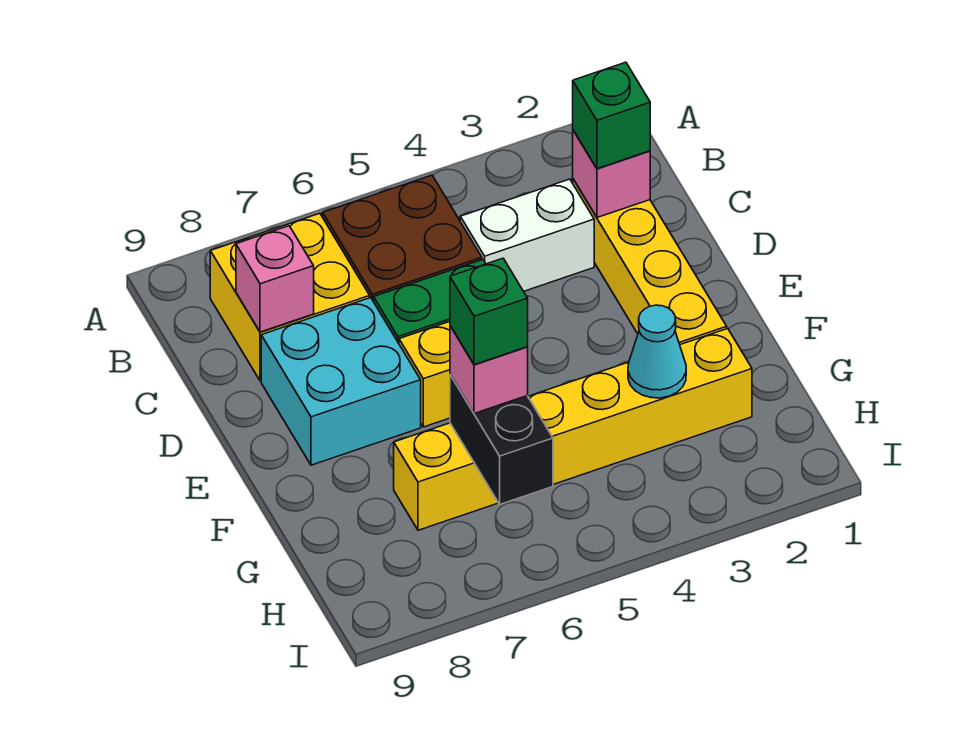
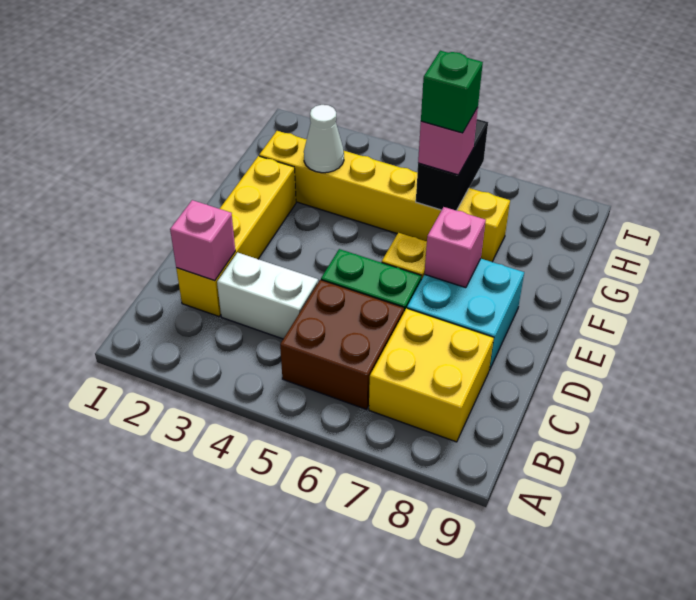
green 1x1 brick [573,62,650,169] -> none
pink 1x1 brick [236,226,314,332] -> pink 1x1 brick moved to [424,207,486,288]
cyan 1x1 cone [628,305,686,398] -> white 1x1 cone [304,105,344,173]

